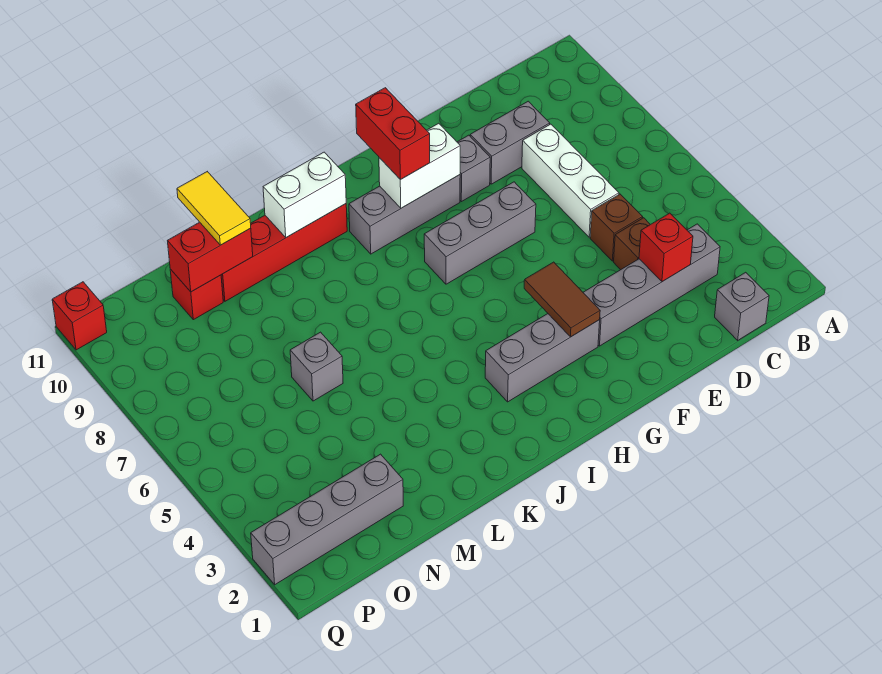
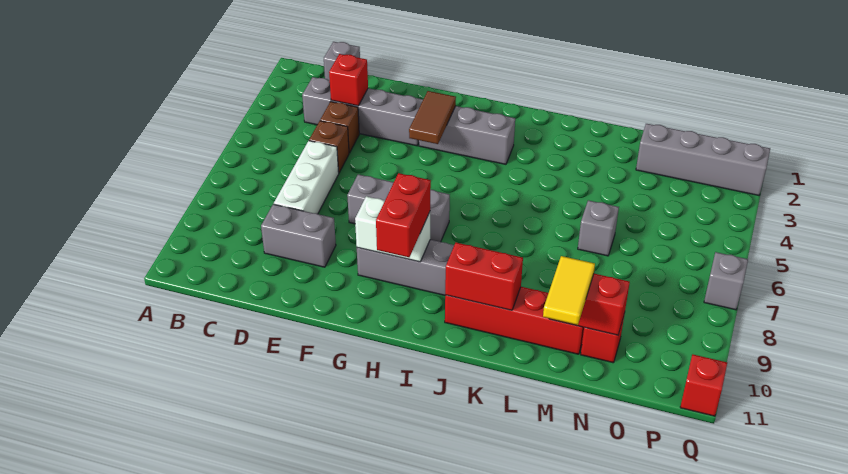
grey 1x1 brick [457,135,490,202] -> grey 1x1 brick moved to [704,252,748,310]
white 1x2 brick [263,152,346,237] -> red 1x2 brick [445,243,523,310]

